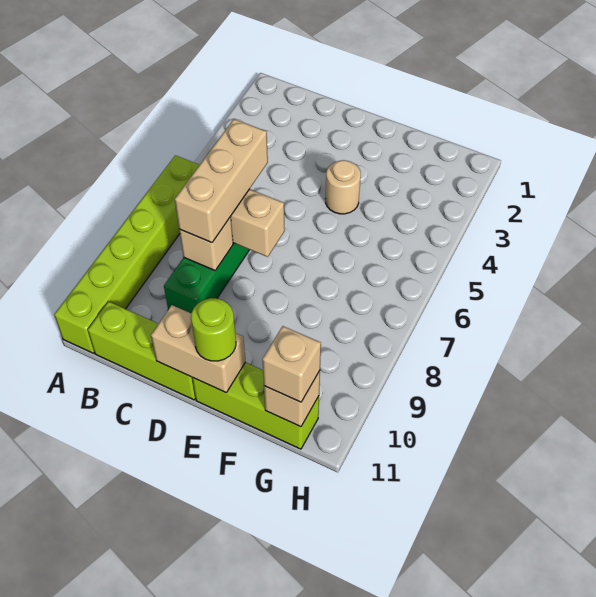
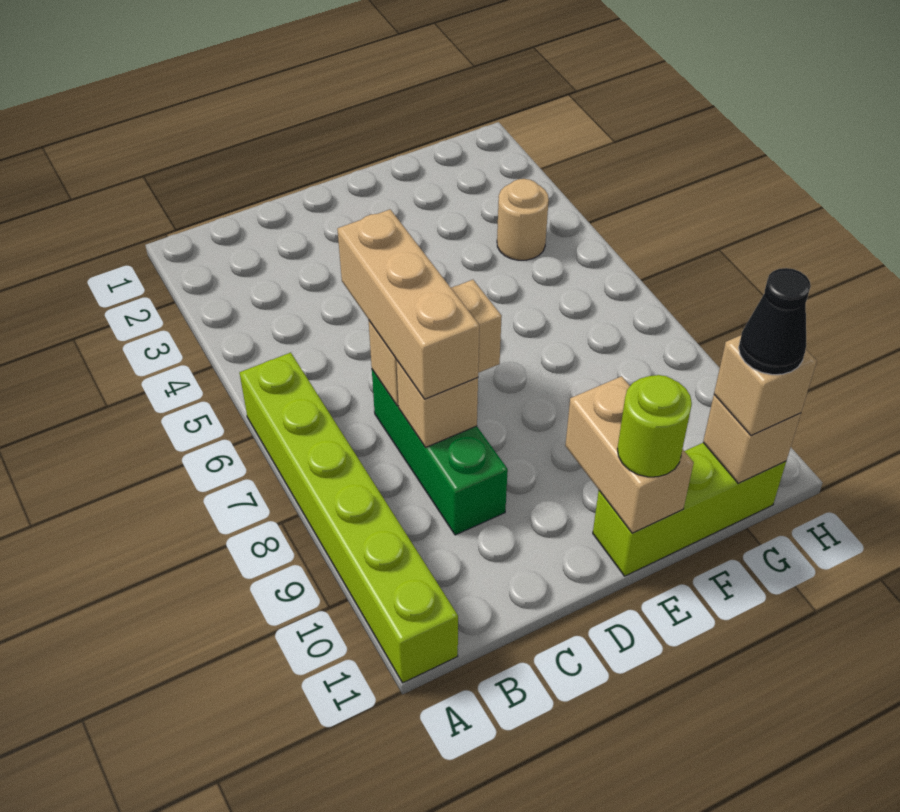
lime 1x3 brick [88,302,196,400] -> none
tan 1x2 brick [151,305,245,392] -> tan 1x2 brick turned to [565,376,693,533]
tan 1x1 round brick [326,160,361,214] -> tan 1x1 round brick moved to [497,179,549,260]
none -> black 1x1 cone [739,268,811,375]

